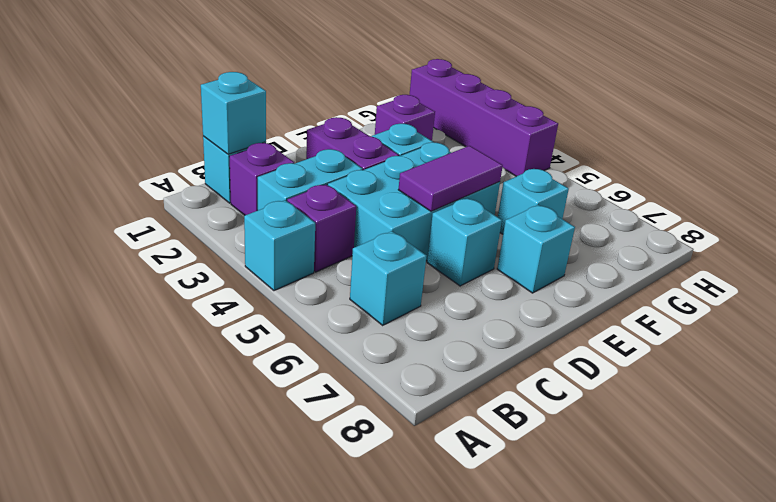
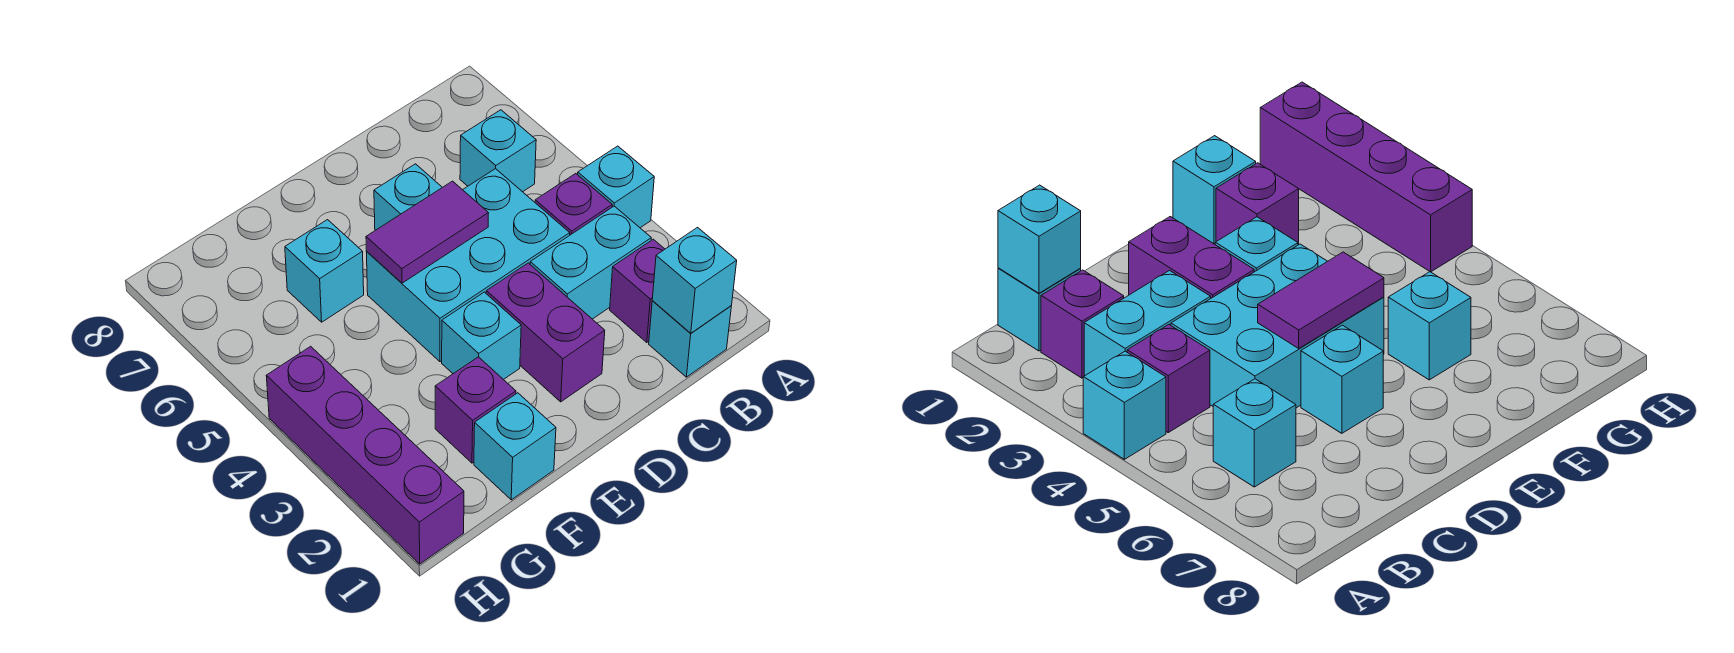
cyan 1x1 brick [497,205,575,293] -> cyan 1x1 brick moved to [474,393,556,500]

